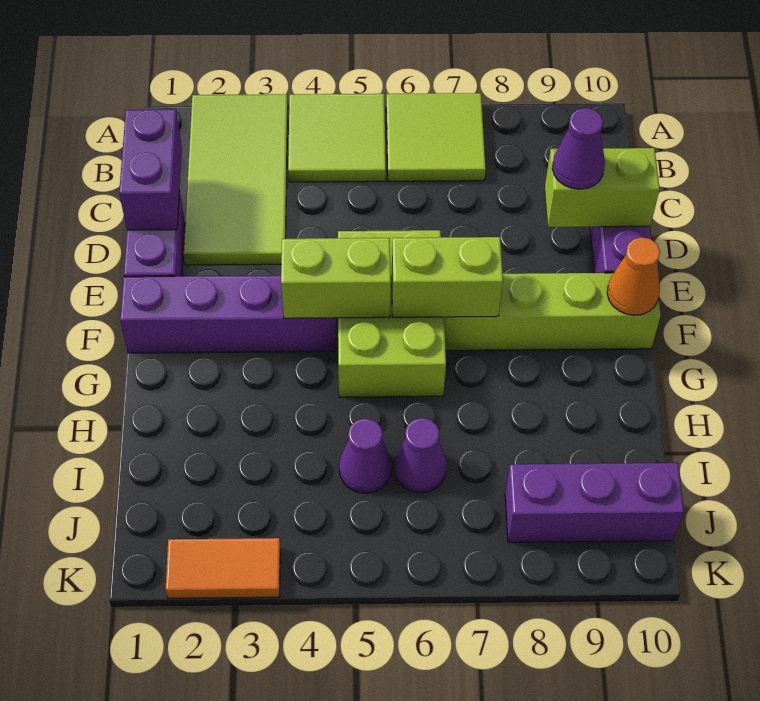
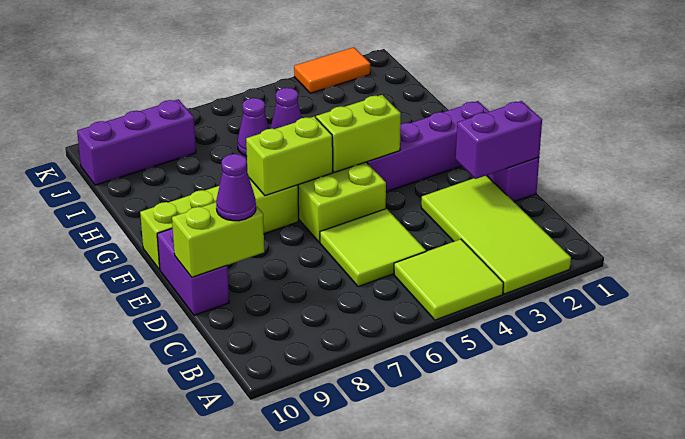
lime 2x2 tile [386,93,486,181] -> lime 2x2 tile moved to [320,209,426,287]
purple 1x2 brick [119,109,182,230] -> purple 1x2 brick turned to [456,101,542,179]
orange 1x1 cone [607,237,660,315] -> none

